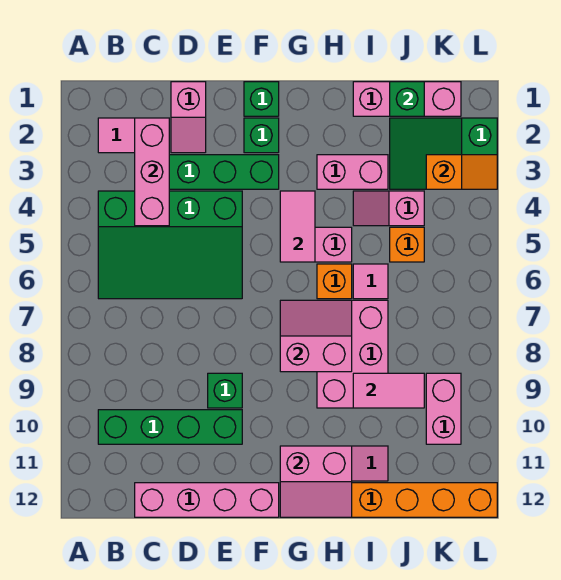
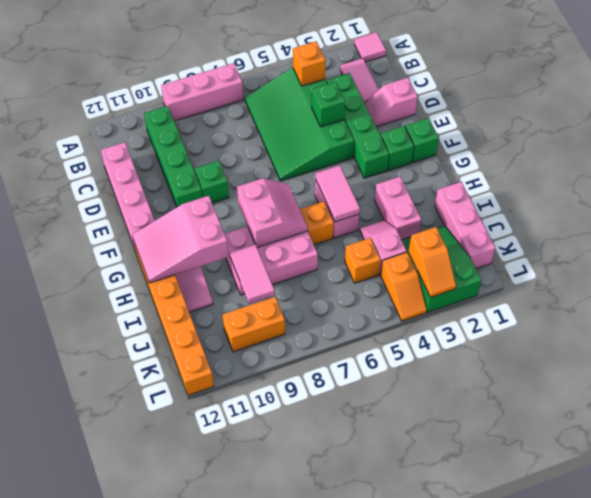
none -> orange 1x1 brick [293,41,326,86]
pink 1x3 brick [135,118,169,226] -> pink 1x3 brick moved to [161,63,243,121]
pink 1x2 tile [280,191,315,262] -> pink 1x2 tile turned to [315,165,360,222]
pink 2x2 slope [280,446,352,517] -> pink 2x3 slope [132,196,229,283]
pink 1x1 tile [353,264,388,299] -> pink 1x1 tile moved to [354,32,386,62]
green 1x1 brick [390,82,424,116] -> green 1x1 brick moved to [312,82,345,127]
none -> orange 1x2 slope [381,252,427,321]
pink 1x2 brick [426,373,461,444] -> orange 1x2 brick [223,297,285,352]

